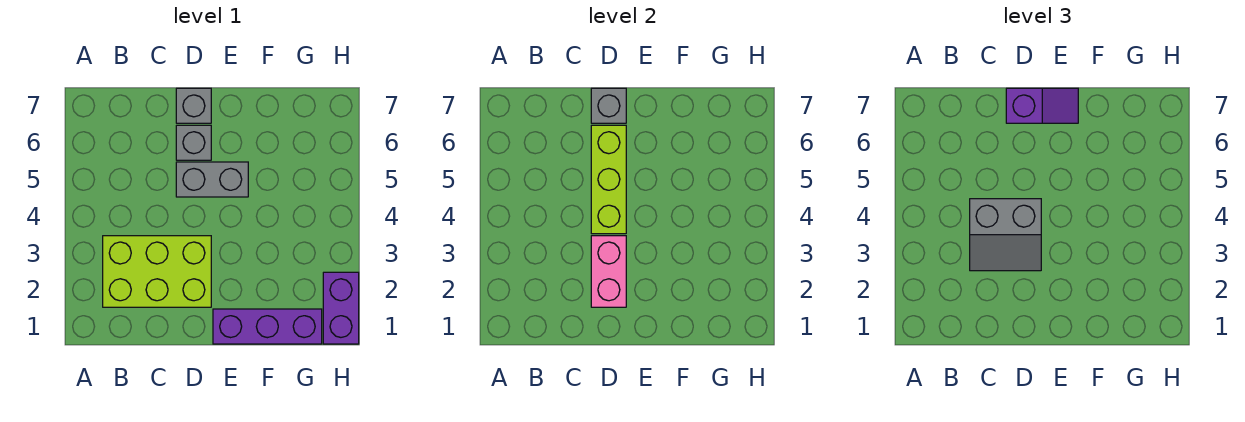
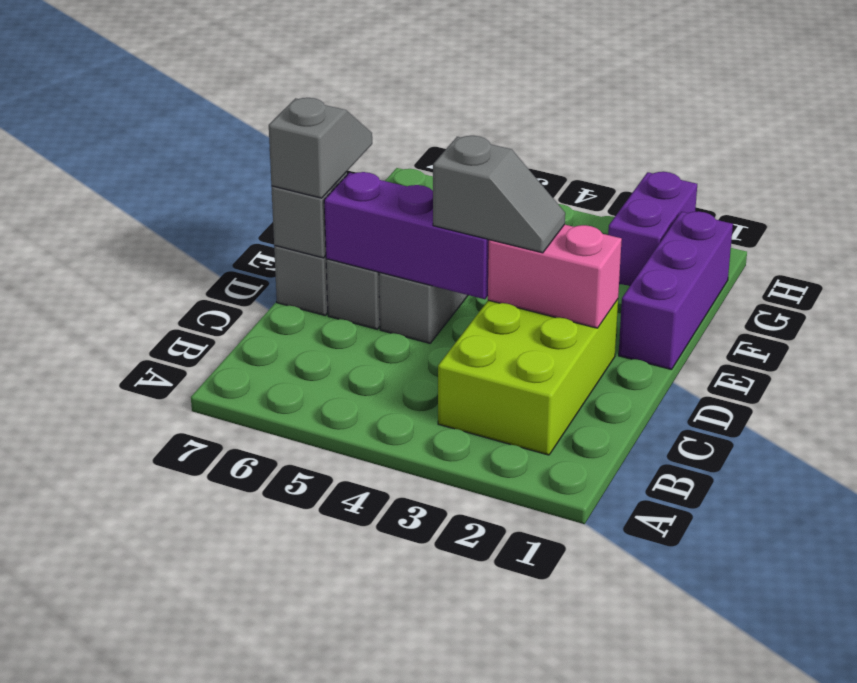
grey 2x2 slope [970,199,1041,271] -> grey 1x2 slope [433,136,565,253]
lime 1x3 brick [591,125,626,234] -> purple 1x3 brick [324,172,489,299]
purple 1x2 slope [1006,88,1078,123] -> grey 1x2 slope [269,98,372,198]
purple 1x2 brick [323,272,359,344] -> purple 1x2 brick turned to [608,172,697,286]

